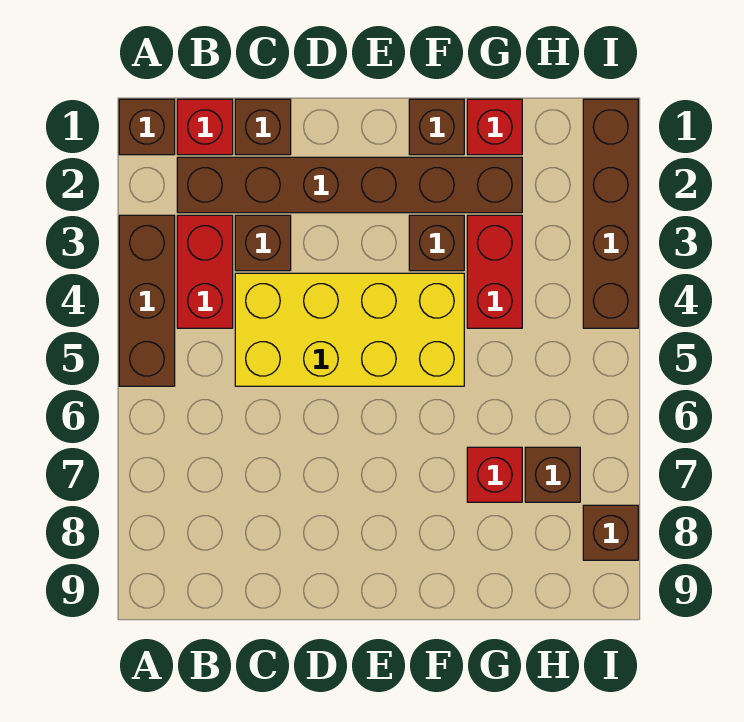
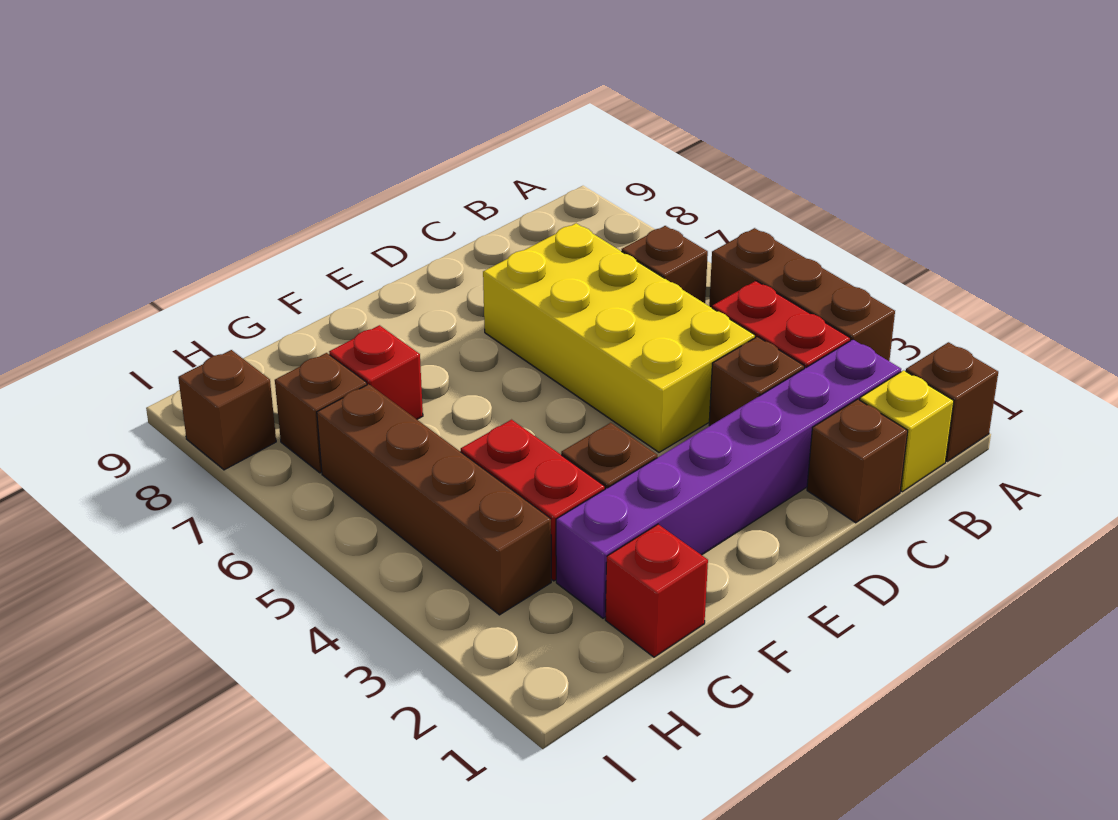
red 1x1 brick [177,99,233,155] -> yellow 1x1 brick [860,370,954,492]
brown 1x6 brick [177,157,522,213] -> purple 1x6 brick [556,339,901,618]
yellow 2x4 brick [235,273,464,386] -> yellow 2x4 brick turned to [483,223,755,452]
brown 1x1 brick [409,99,464,155] -> brown 1x1 brick moved to [622,226,708,303]
brown 1x4 brick [583,99,638,328] -> brown 1x4 brick moved to [317,384,551,615]

